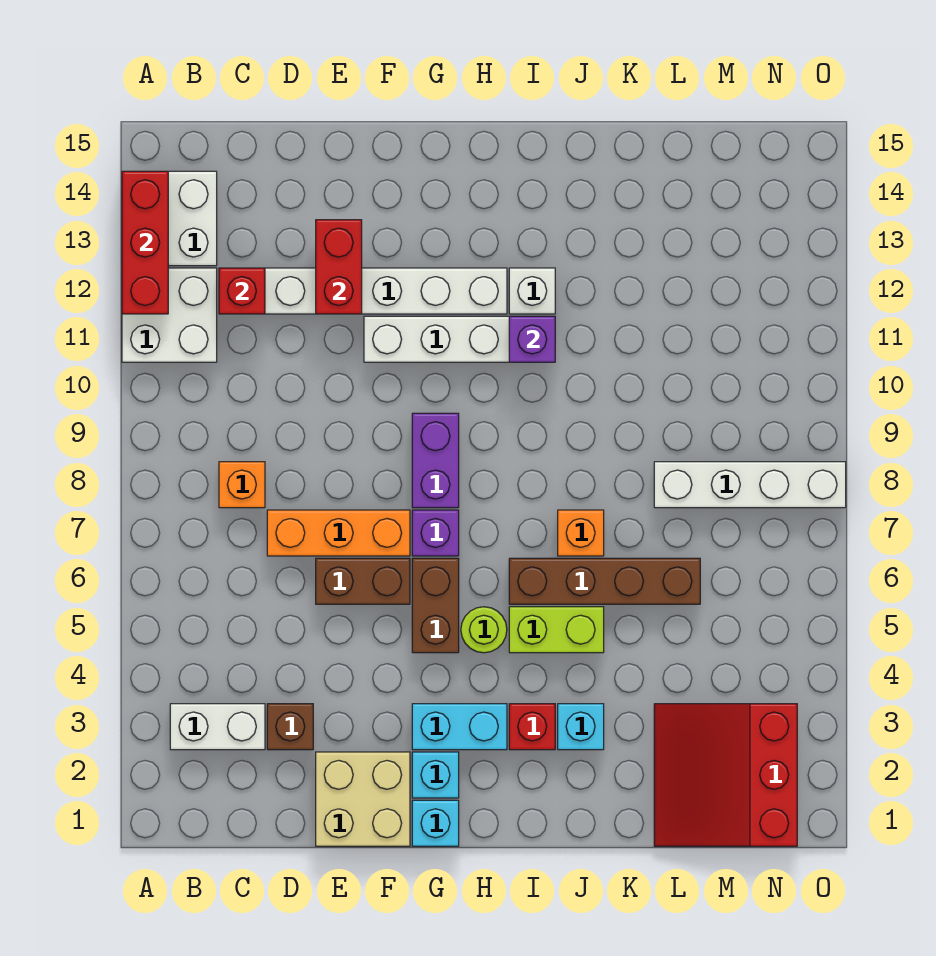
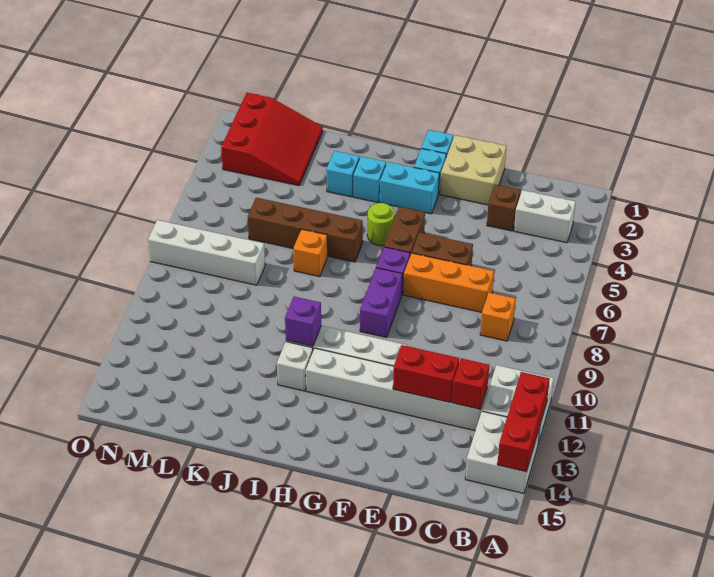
red 1x2 brick [316,220,362,314] -> red 1x2 brick turned to [393,345,459,403]
red 1x1 brick [509,704,555,750] -> cyan 1x1 brick [353,157,386,202]
lime 1x2 brick [509,607,604,653] -> none

